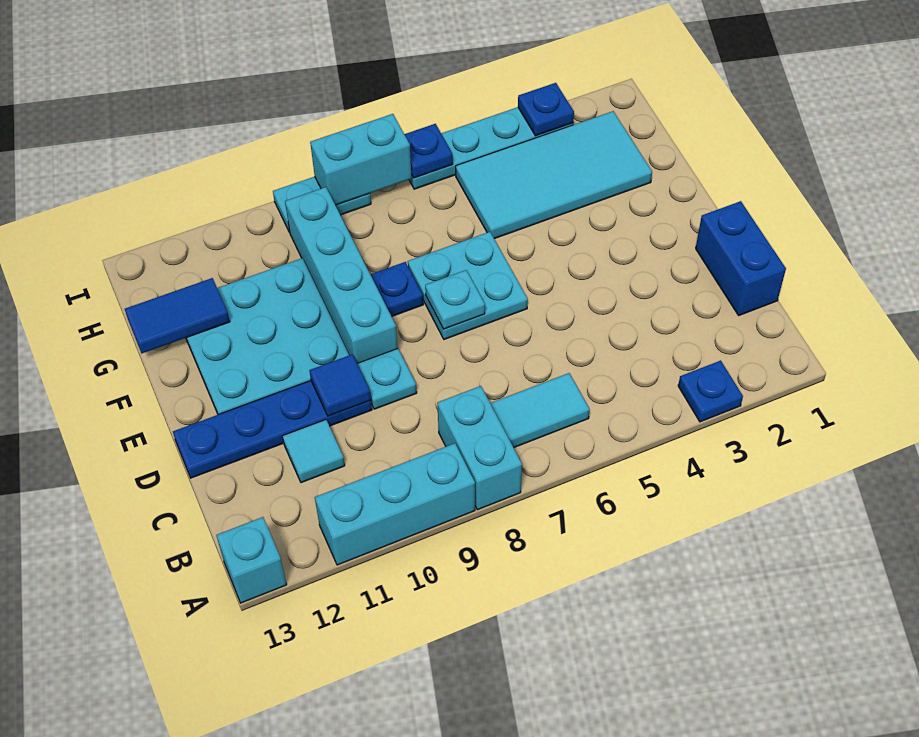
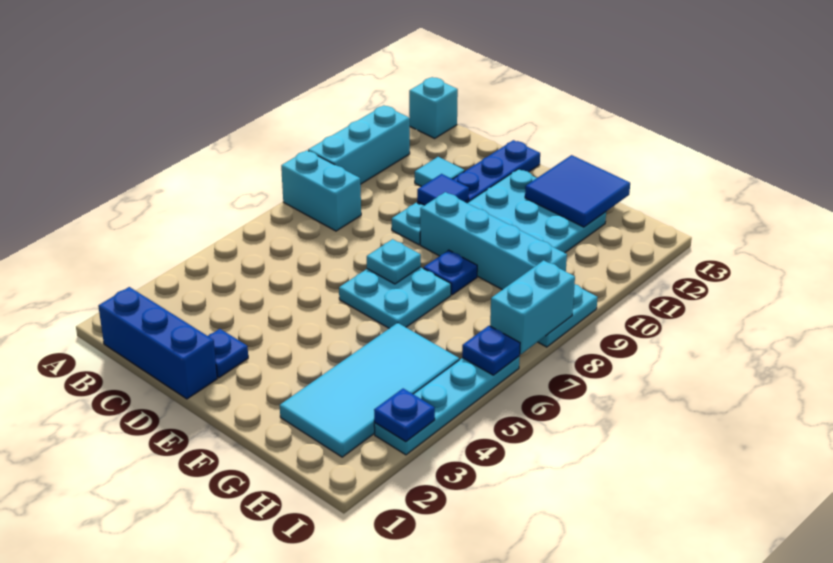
blue 1x1 plate [678,361,743,422] -> blue 1x1 plate moved to [208,329,248,378]
cyan 1x2 tile [490,373,590,447] -> none
blue 1x2 brick [696,201,786,315] -> blue 1x3 brick [98,287,217,399]
blue 1x2 tile [125,278,230,353] -> blue 2x2 tile [525,155,630,227]

